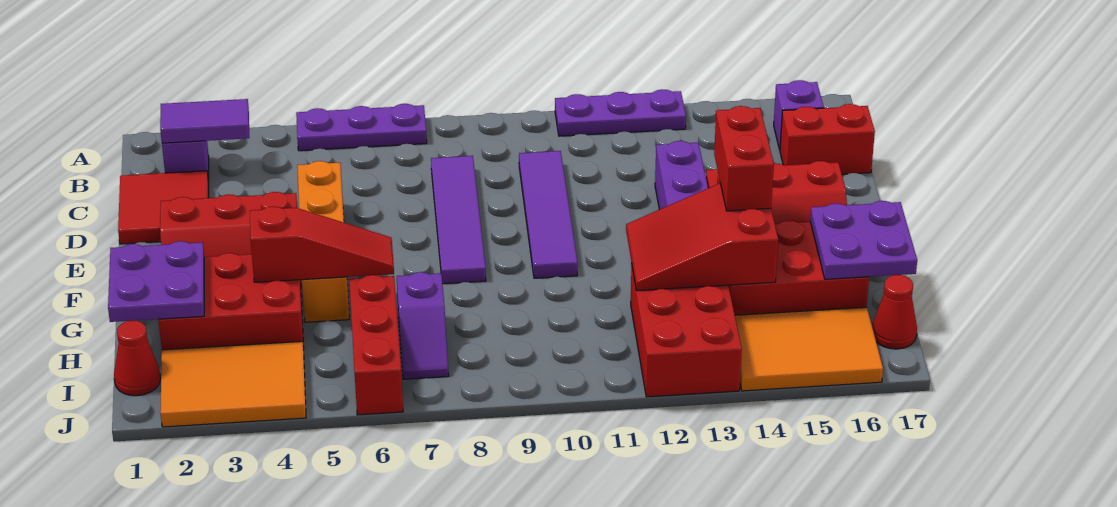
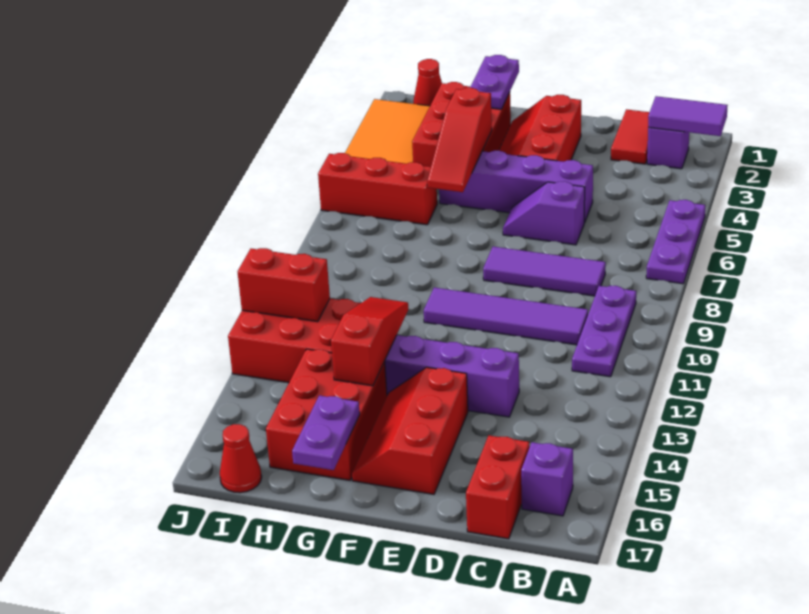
purple 1x3 plate [555,90,686,136] -> purple 1x3 plate moved to [572,286,636,377]
purple 1x2 tile [160,99,249,143] -> purple 1x2 tile turned to [648,96,728,136]
red 2x2 tile [118,171,209,244] -> red 1x2 tile [611,109,649,164]
purple 1x4 tile [431,156,486,284] -> purple 1x3 tile [483,247,606,296]
orange 1x4 brick [297,161,349,322] -> purple 1x4 brick [439,151,593,222]
red 1x2 brick [714,106,774,211] -> red 1x2 brick moved to [238,248,330,322]
purple 2x2 plate [108,241,204,322] -> purple 1x2 plate [470,55,519,109]
red 2x3 slope [626,183,778,291] -> red 1x3 slope [331,297,408,386]
purple 2x2 plate [810,201,917,279] -> purple 1x2 plate [292,395,360,470]
purple 1x2 slope [397,272,449,379] -> purple 1x2 slope moved to [503,181,585,245]
orange 2x3 tile [735,307,883,391] -> none

